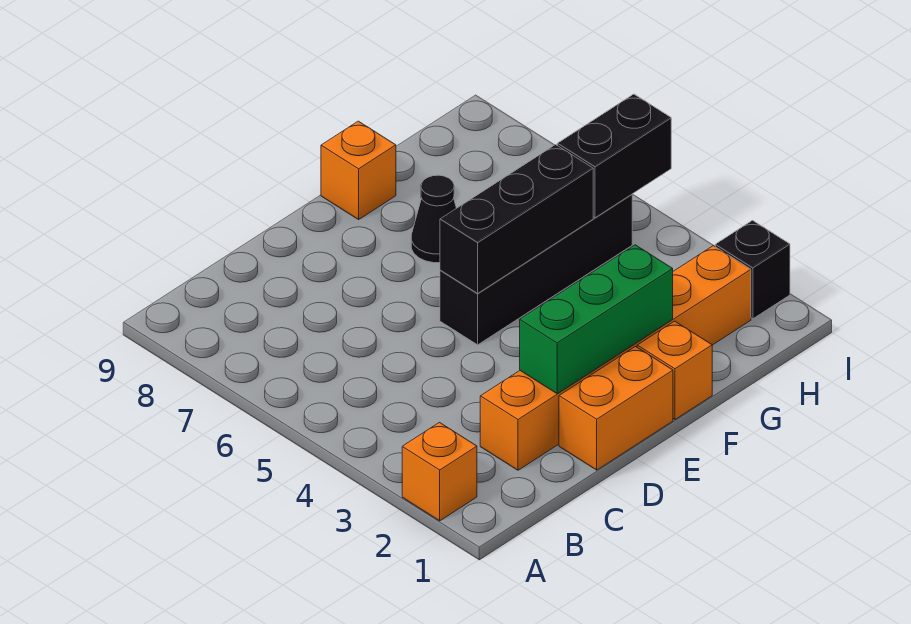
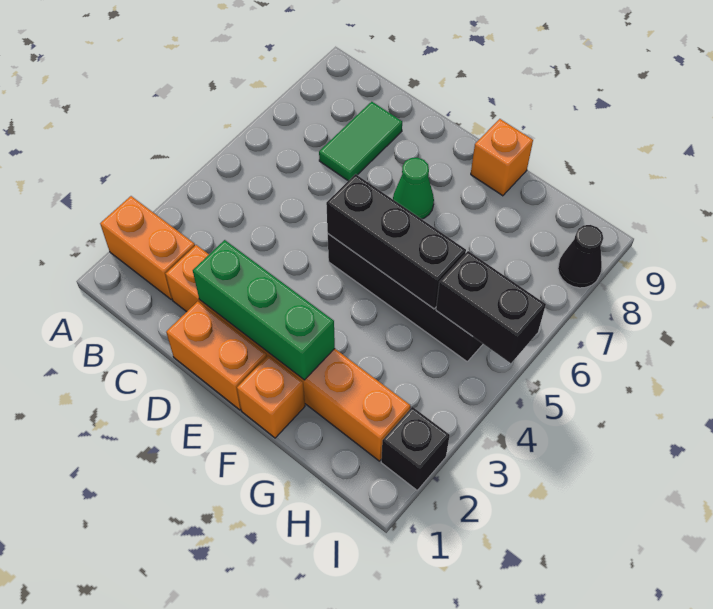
orange 1x1 brick [402,423,477,521] -> orange 1x2 brick [100,196,195,300]
none -> green 1x2 tile [319,102,402,181]
none -> green 1x1 cone [393,158,434,219]
black 1x1 cone [411,175,456,263] -> black 1x1 cone moved to [558,225,603,288]

